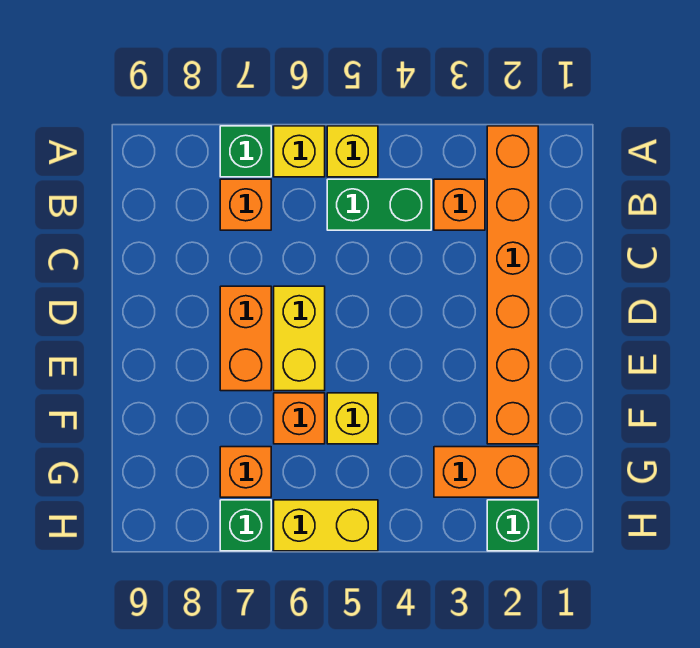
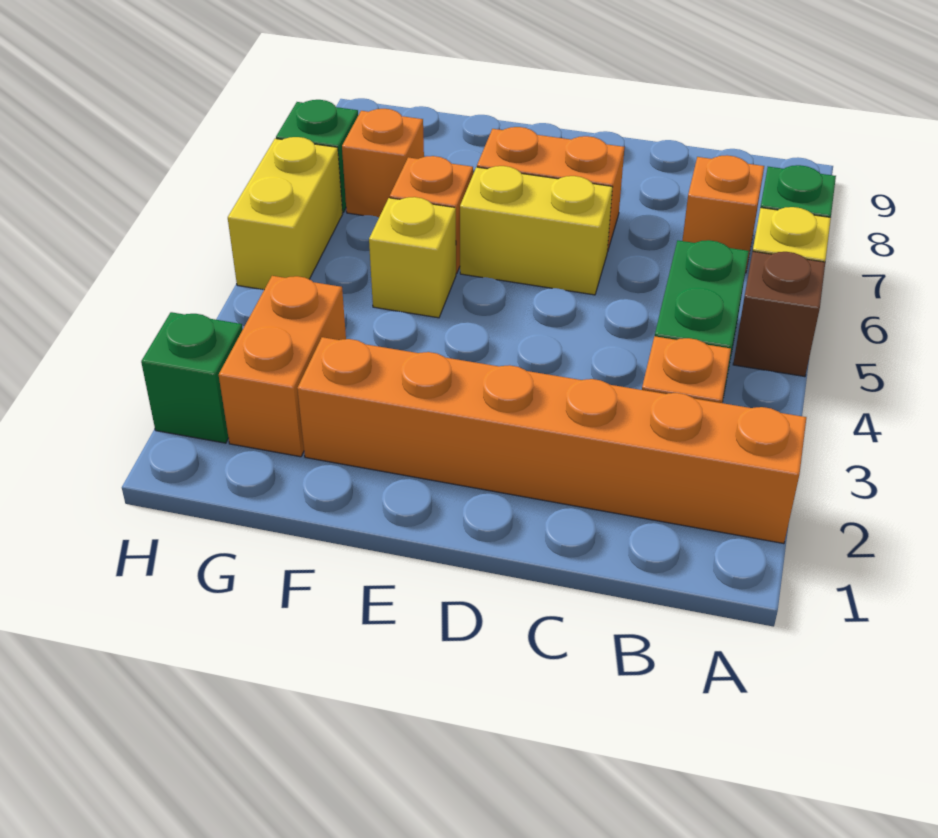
yellow 1x1 brick [327,126,378,177] -> brown 1x1 brick [733,252,825,377]

